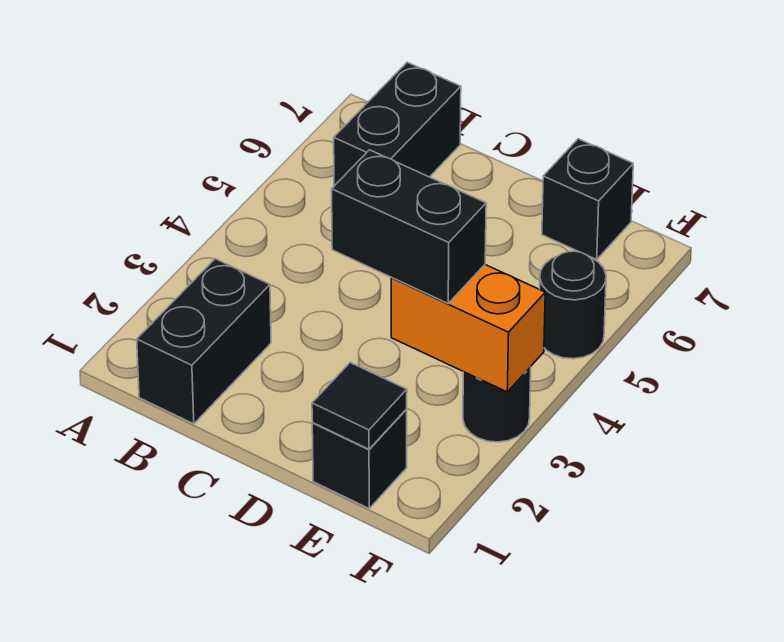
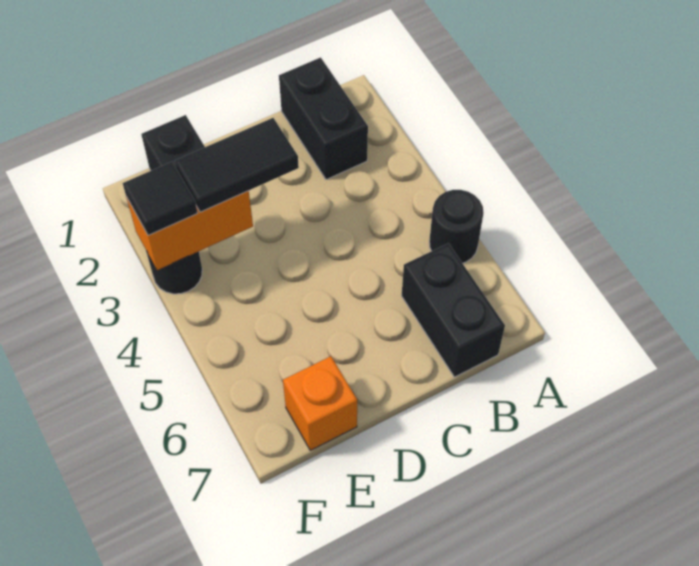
black 1x2 brick [332,150,486,303] -> black 1x2 tile [175,118,299,212]
black 1x1 tile [312,363,407,449] -> black 1x1 tile moved to [123,162,197,236]
black 1x1 brick [542,139,633,260] -> orange 1x1 brick [283,356,357,450]
black 1x1 round brick [540,251,606,359] -> black 1x1 round brick moved to [429,190,484,263]

